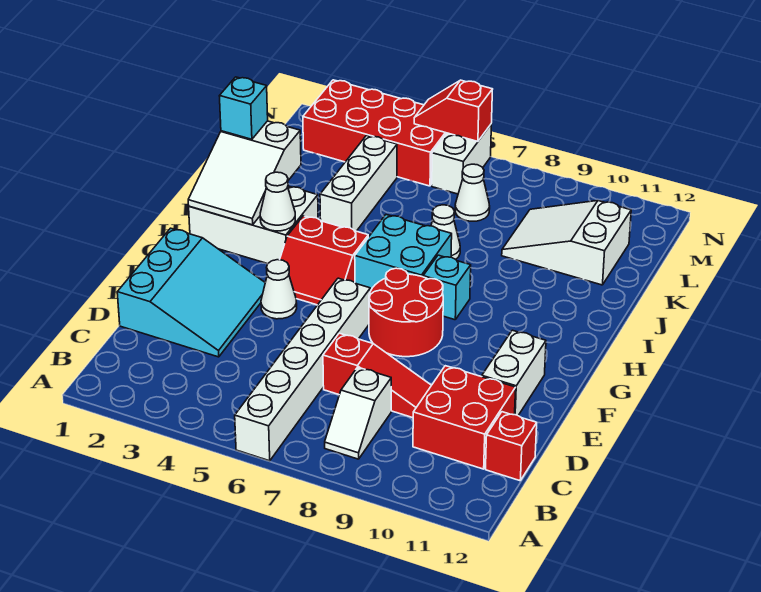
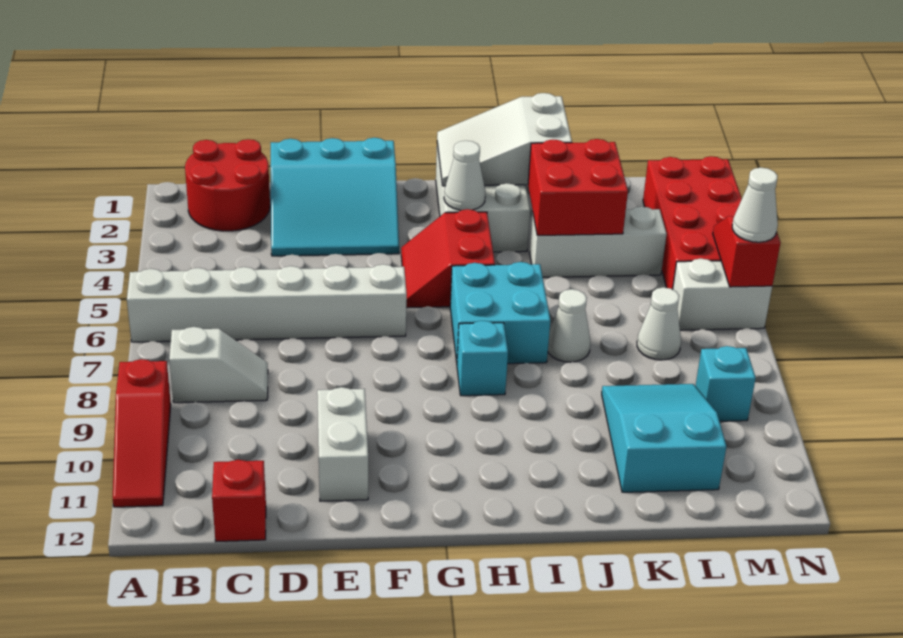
white 1x2 slope [325,367,391,459] -> white 1x2 slope turned to [169,327,268,403]
red 2x2 brick [413,366,516,469] -> red 2x2 brick moved to [528,139,628,235]
red 1x3 slope [323,333,431,418] -> red 1x3 slope moved to [113,359,171,507]
white 1x2 brick [482,330,546,415] -> white 1x2 brick turned to [317,387,368,501]
white 1x1 cone [261,260,297,319] -> white 1x1 cone moved to [732,168,778,242]
red 2x2 round brick [369,268,443,357] -> red 2x2 round brick moved to [185,139,270,231]
cyan 1x1 brick [220,77,268,139] -> cyan 1x1 brick moved to [696,346,756,421]
white 2x3 slope [502,201,631,285] -> cyan 2x3 slope [602,384,726,492]

